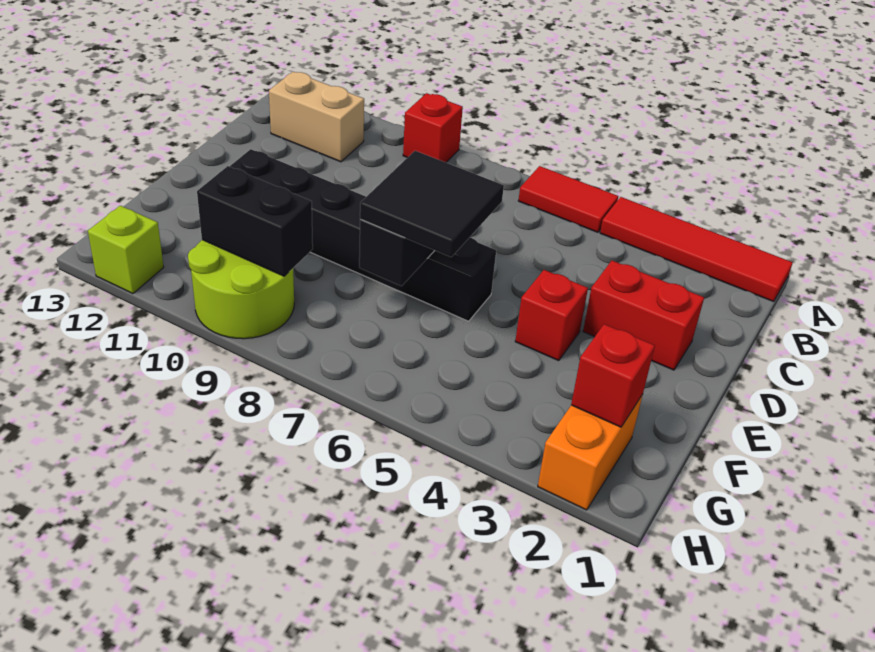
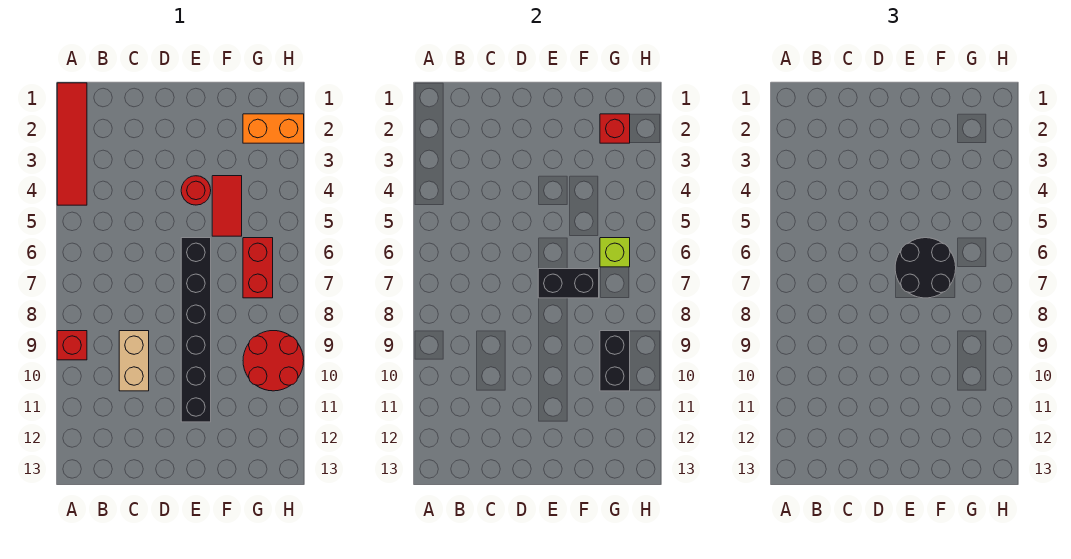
red 1x2 tile [518,166,618,232] -> red 1x2 tile moved to [212,176,242,236]
tan 1x2 brick [269,72,364,162] -> tan 1x2 brick moved to [119,331,149,391]
red 1x2 brick [583,261,704,370] -> red 1x2 brick moved to [243,238,273,298]
red 1x1 brick [515,270,588,361] -> red 1x1 round brick [181,176,211,205]
black 2x2 tile [360,151,504,257] -> black 2x2 round brick [895,238,956,298]
lime 2x2 round brick [188,240,294,339] -> red 2x2 round brick [243,331,304,391]
lime 1x1 brick [88,206,164,294] -> lime 1x1 brick moved to [600,238,630,267]

